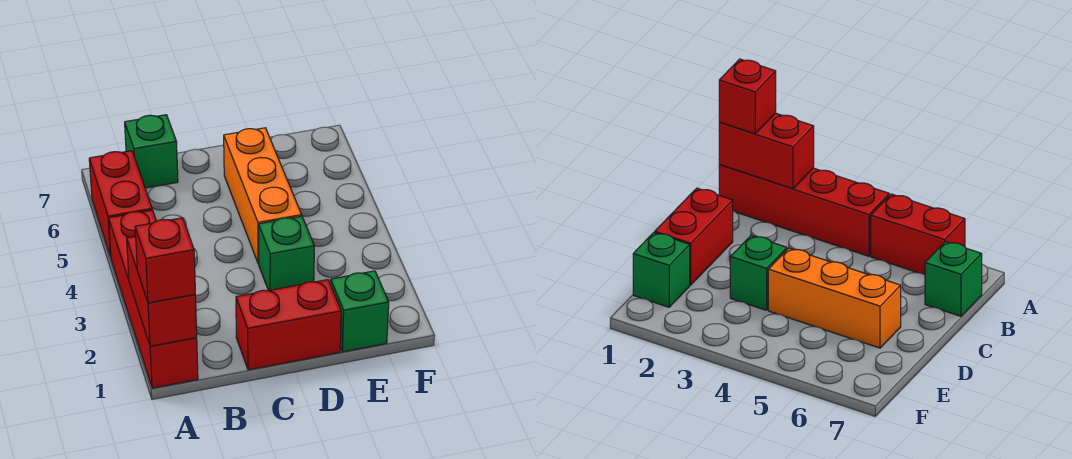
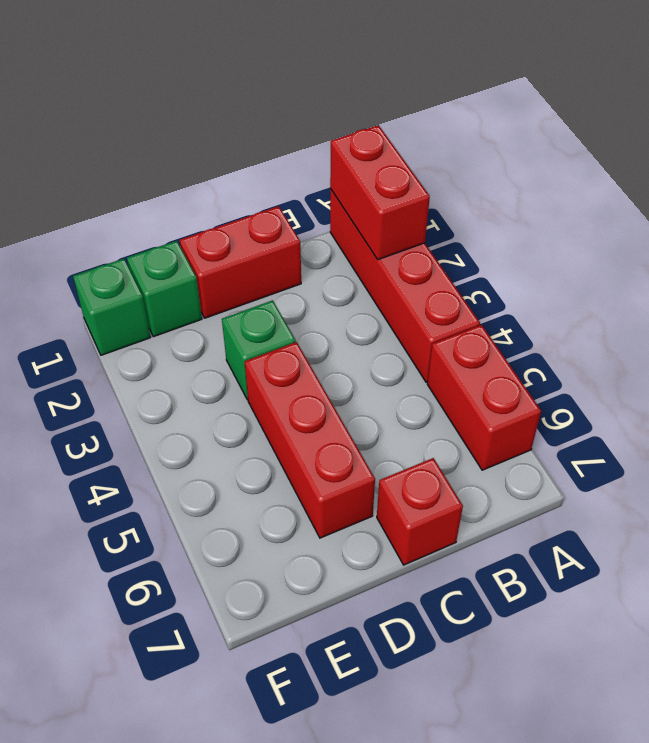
red 1x1 brick [135,218,195,303] -> red 1x1 brick moved to [377,458,463,565]
green 1x1 brick [125,115,178,188] -> green 1x1 brick moved to [73,259,151,355]
orange 1x3 brick [224,128,302,264] -> red 1x3 brick [245,342,375,538]

